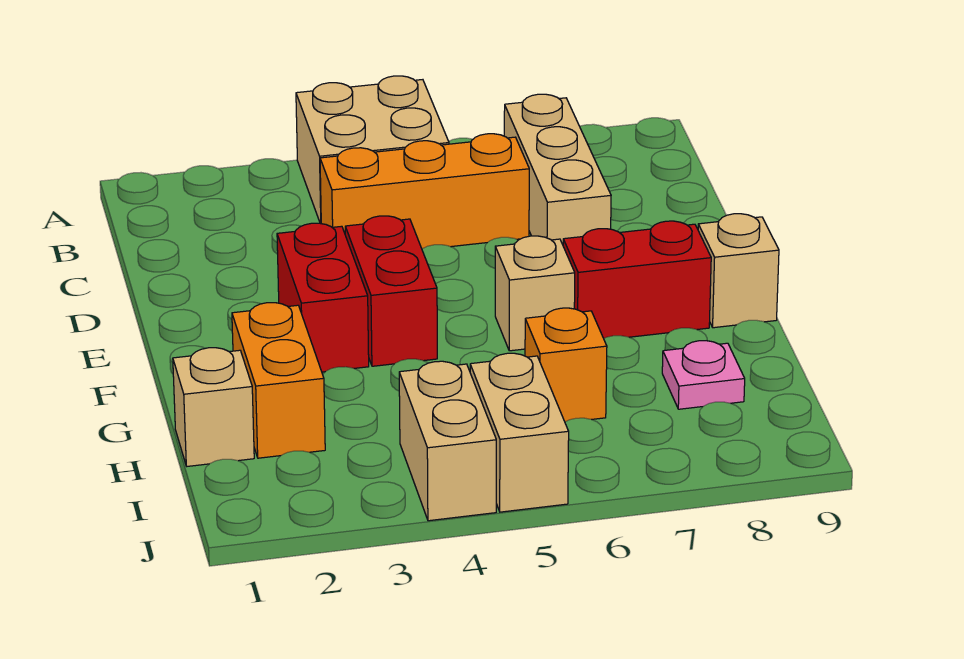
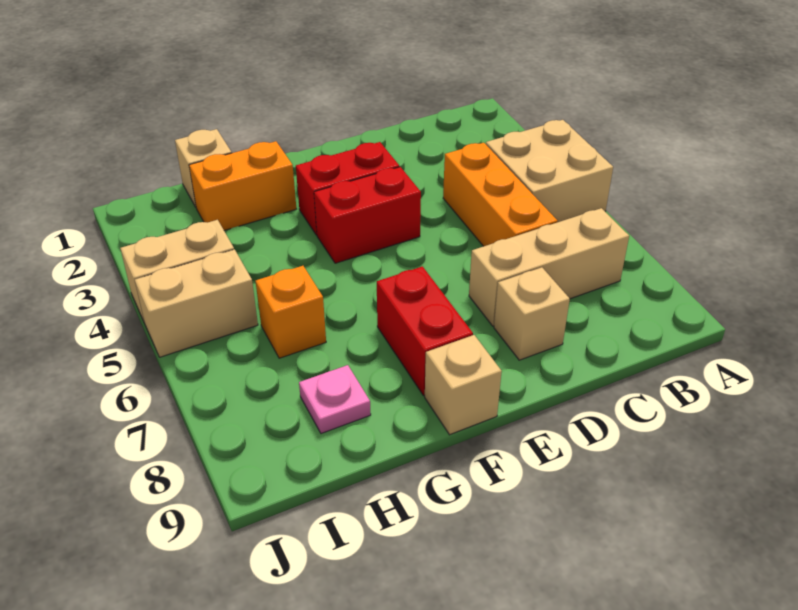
tan 1x1 brick [495,236,575,351] -> tan 1x1 brick moved to [494,267,570,360]

